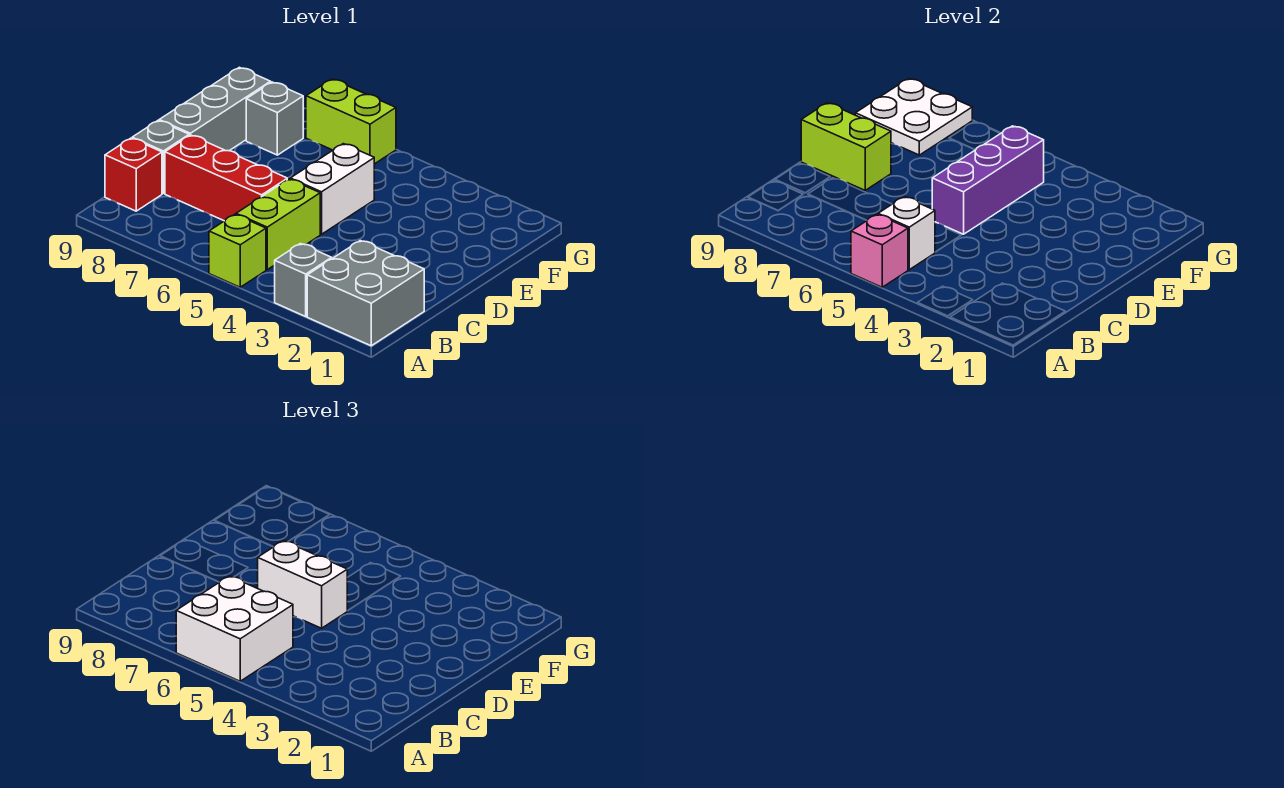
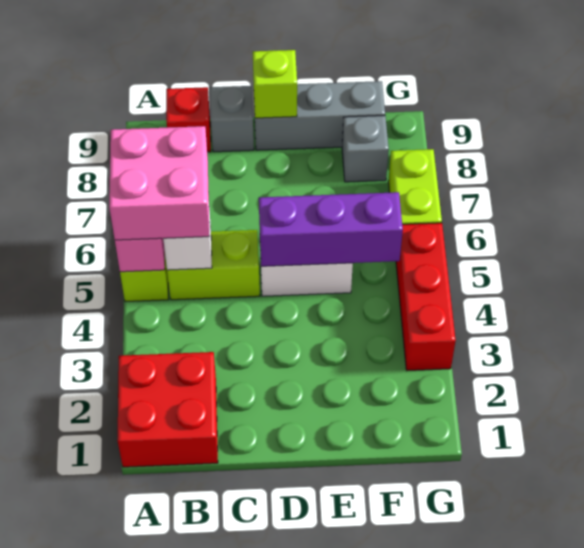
grey 2x2 brick [307,241,424,346] -> red 2x2 brick [117,352,218,467]
grey 1x1 brick [275,244,332,316] -> none
white 2x2 brick [176,576,293,681] -> pink 2x2 brick [109,126,209,240]
red 1x3 brick [165,135,287,221] -> red 1x3 brick moved to [396,223,456,371]
white 1x2 brick [258,541,347,628] -> none
lime 1x2 brick [801,103,891,190] -> lime 1x1 brick [253,50,297,118]
white 2x2 plate [856,79,972,155] -> none

